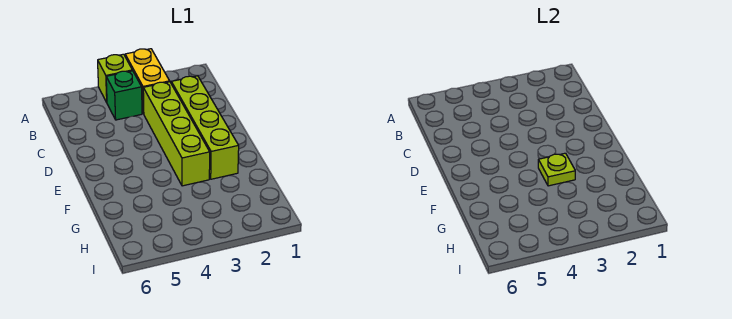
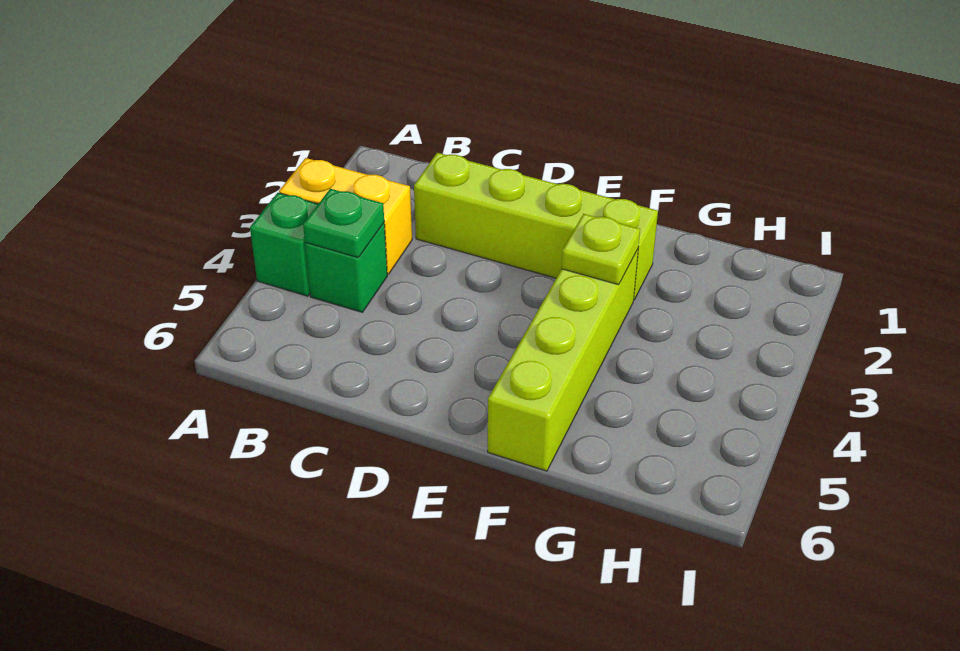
lime 1x1 brick [98,54,132,102] -> green 1x1 brick [250,193,318,296]
none -> green 1x1 plate [303,189,384,258]
lime 1x4 brick [143,82,210,186] -> lime 1x4 brick turned to [488,249,638,471]

